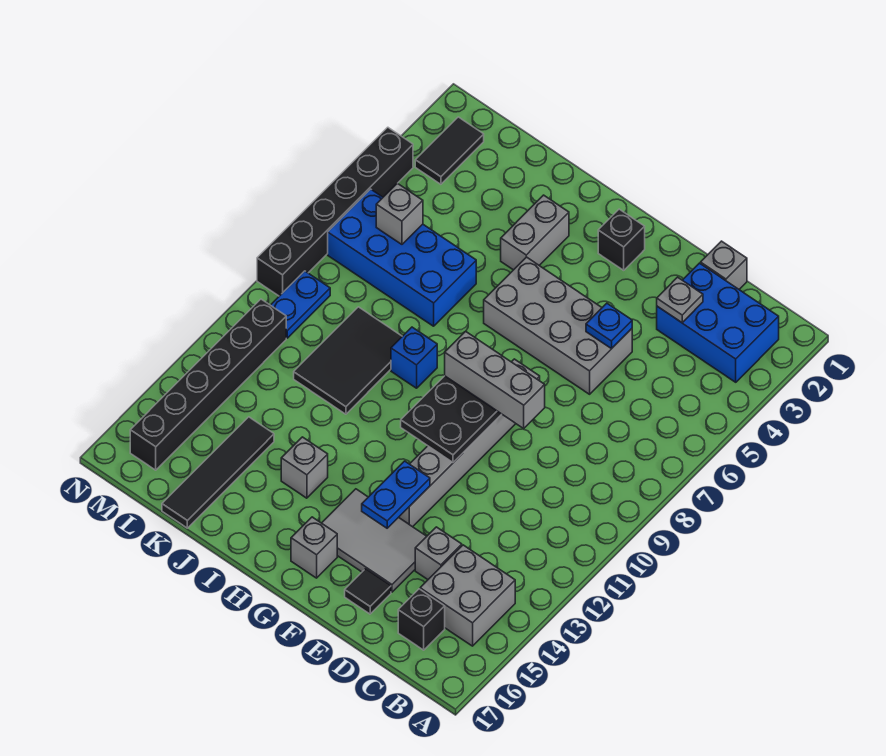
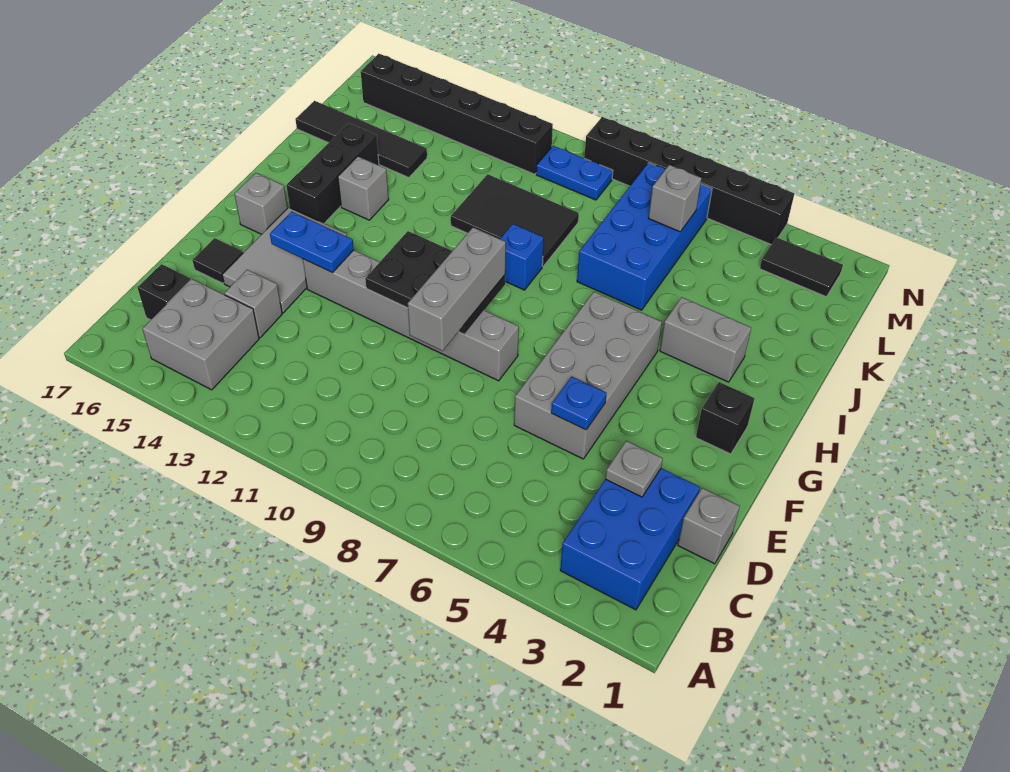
none -> black 1x3 brick [286,123,379,223]

